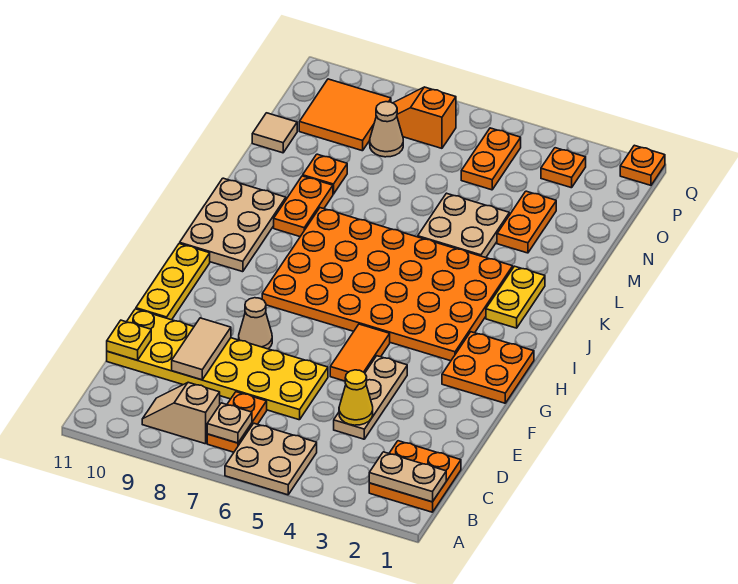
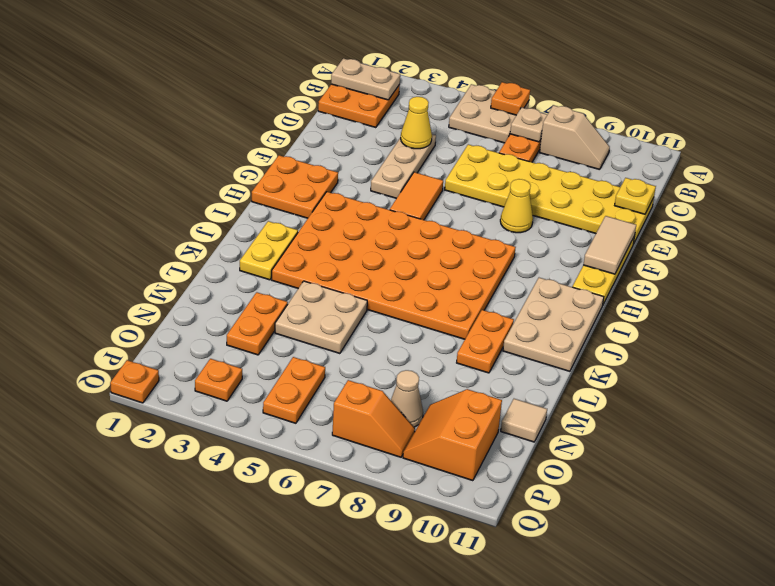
tan 1x2 tile [172,318,231,380] -> tan 1x2 tile moved to [583,216,636,274]
tan 1x1 cone [239,298,272,349] -> yellow 1x1 cone [500,179,533,233]
orange 1x1 plate [303,154,347,194] -> orange 1x1 plate moved to [491,82,530,115]
orange 2x2 tile [299,79,391,151] -> orange 2x2 slope [403,389,502,481]

